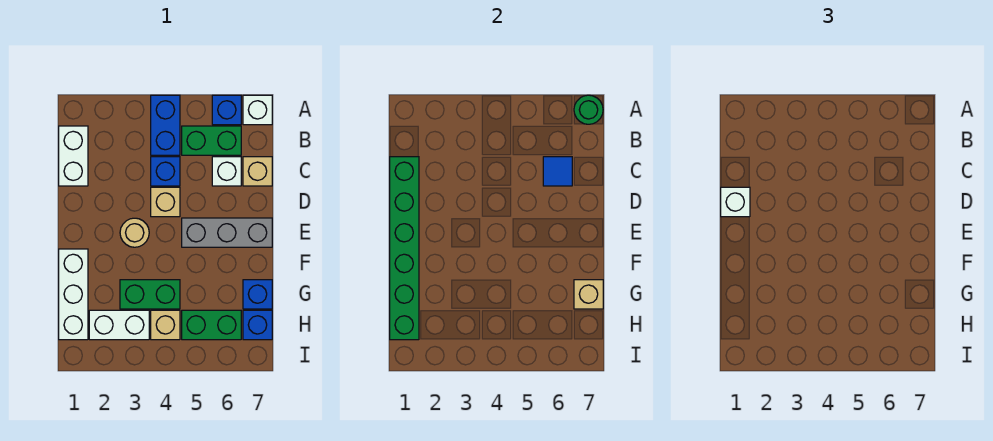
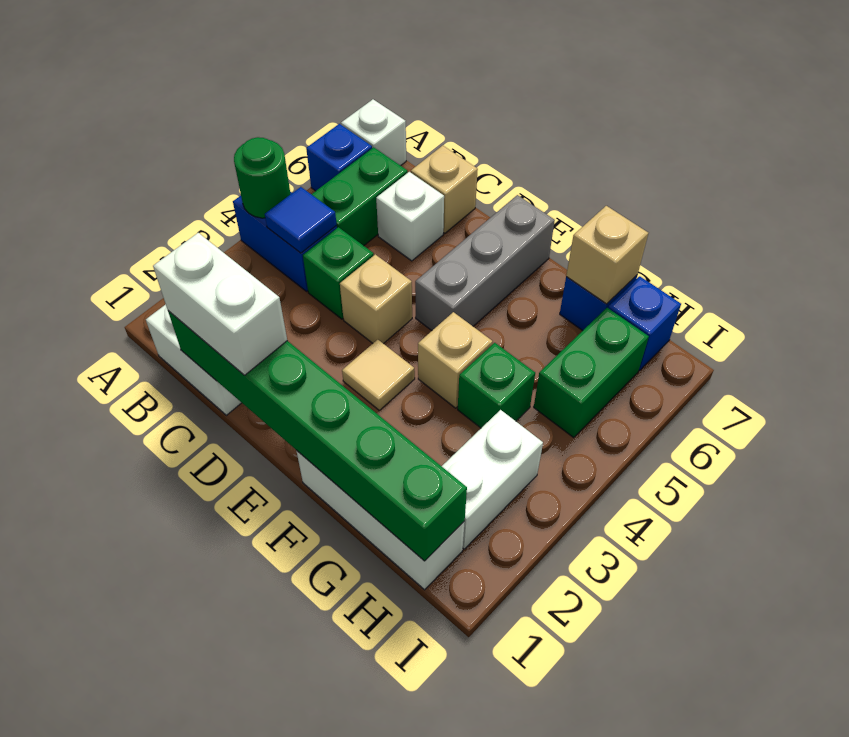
green 1x1 round brick [574,95,603,124] -> green 1x1 round brick moved to [234,137,290,218]
blue 1x1 brick [151,157,180,186] -> green 1x1 brick [303,227,374,319]
blue 1x1 tile [543,157,572,186] -> blue 1x1 tile moved to [265,187,337,253]
white 1x1 brick [721,187,750,217] -> white 1x2 brick [153,233,287,375]
tan 1x1 round brick [120,218,149,247] -> tan 1x1 tile [342,340,415,410]
green 1x2 brick [120,280,180,309] -> green 1x1 brick [458,343,535,428]
tan 1x1 brick [151,310,180,340] -> tan 1x1 brick moved to [418,312,493,408]

